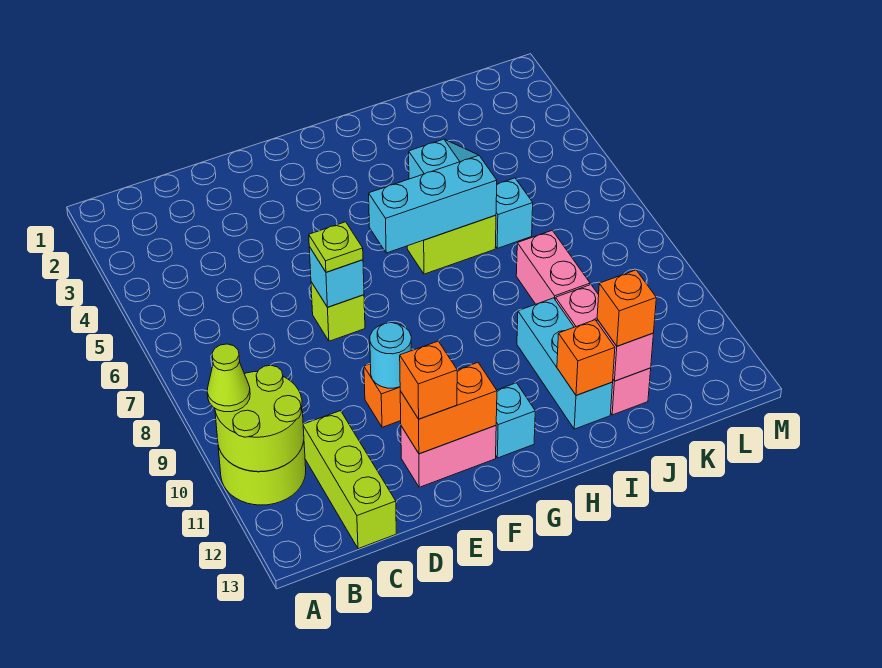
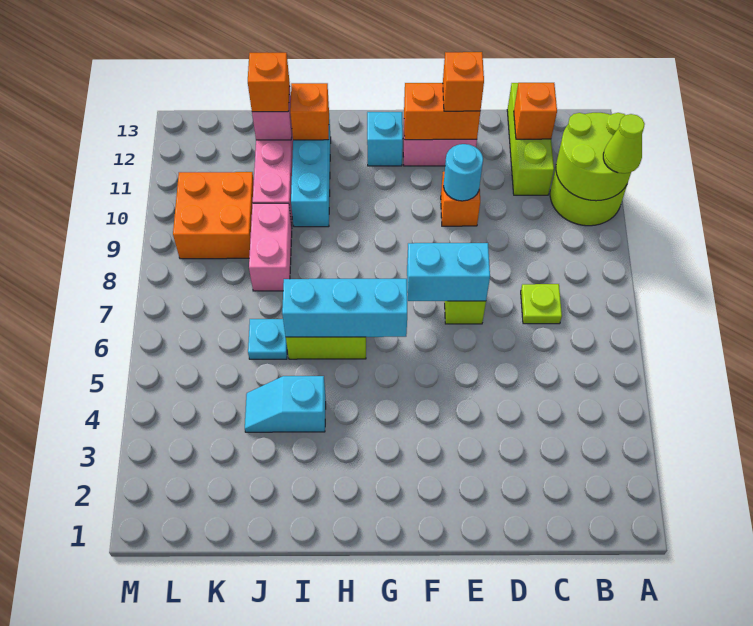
none -> orange 1x1 brick [514,83,557,139]
cyan 1x1 brick [309,247,364,307] -> cyan 1x2 brick [407,243,490,301]
lime 1x1 plate [309,222,363,272] -> lime 1x1 plate moved to [521,284,562,324]
cyan 1x1 brick [496,178,533,248] -> cyan 1x1 plate [248,319,287,359]
none -> orange 2x2 brick [173,172,254,259]

